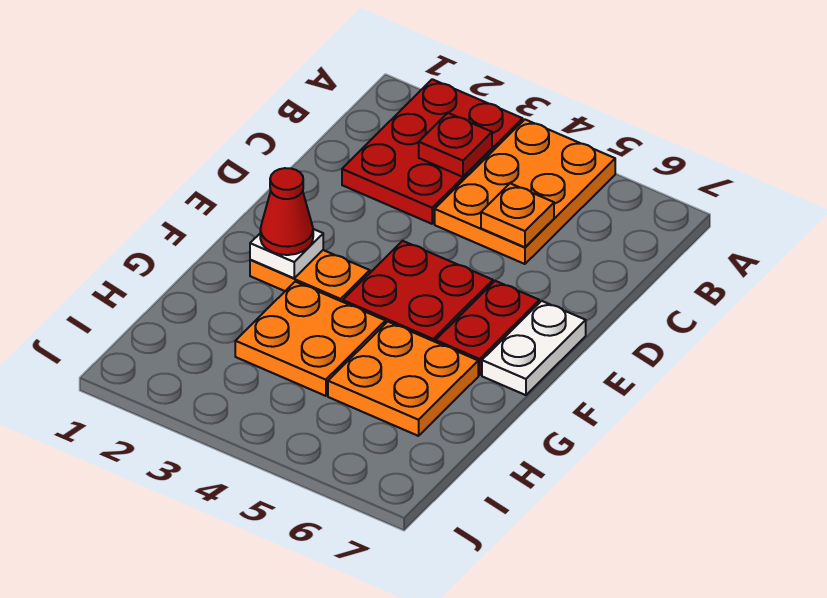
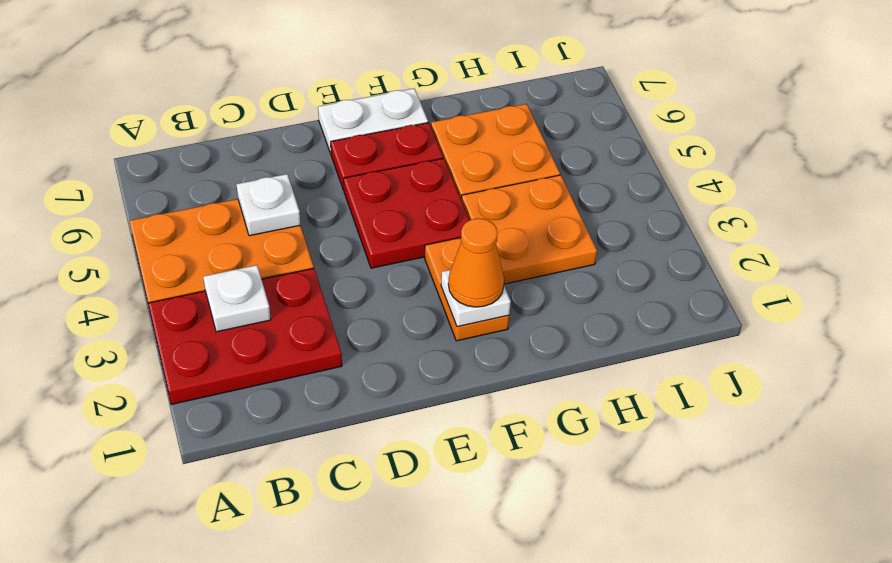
red 1x1 plate [419,113,492,177] -> white 1x1 plate [203,265,271,332]
orange 1x1 plate [481,183,554,247] -> white 1x1 plate [236,174,300,236]
red 1x1 cone [260,168,313,255] -> orange 1x1 cone [448,218,504,307]

